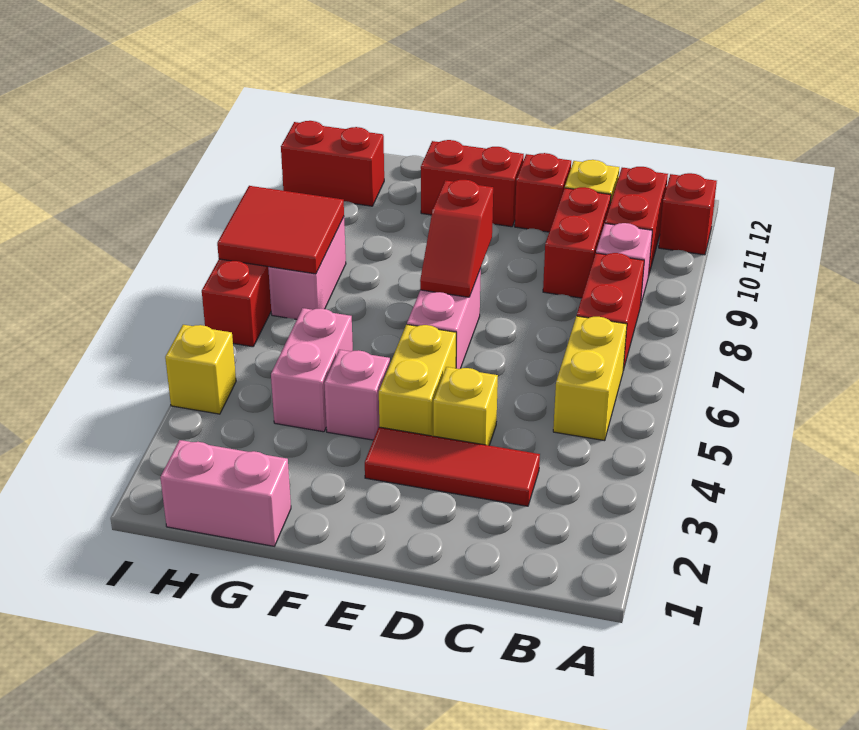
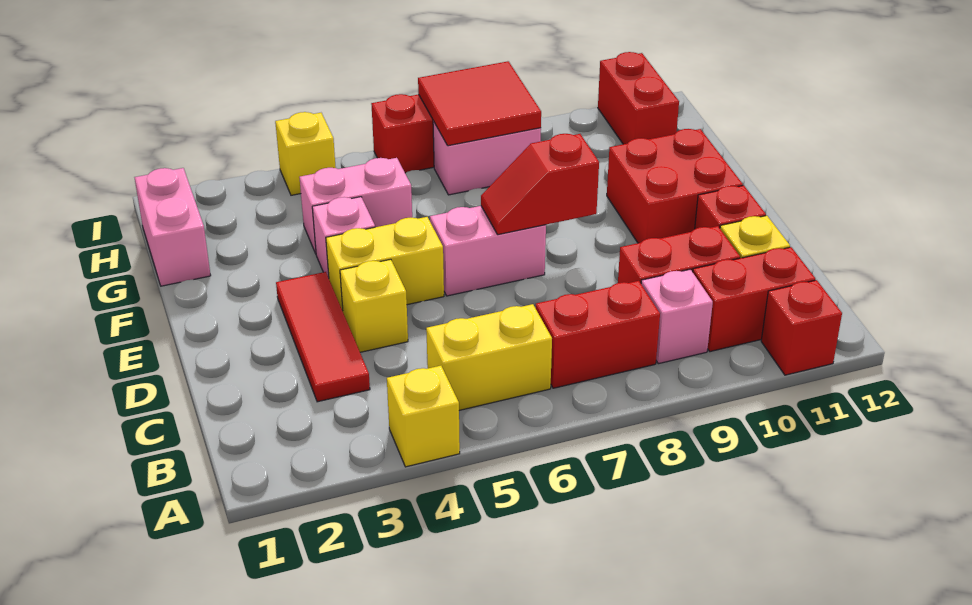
none -> yellow 1x1 brick [387,366,460,467]
red 1x2 brick [421,140,524,227] -> red 2x2 brick [607,129,743,243]

